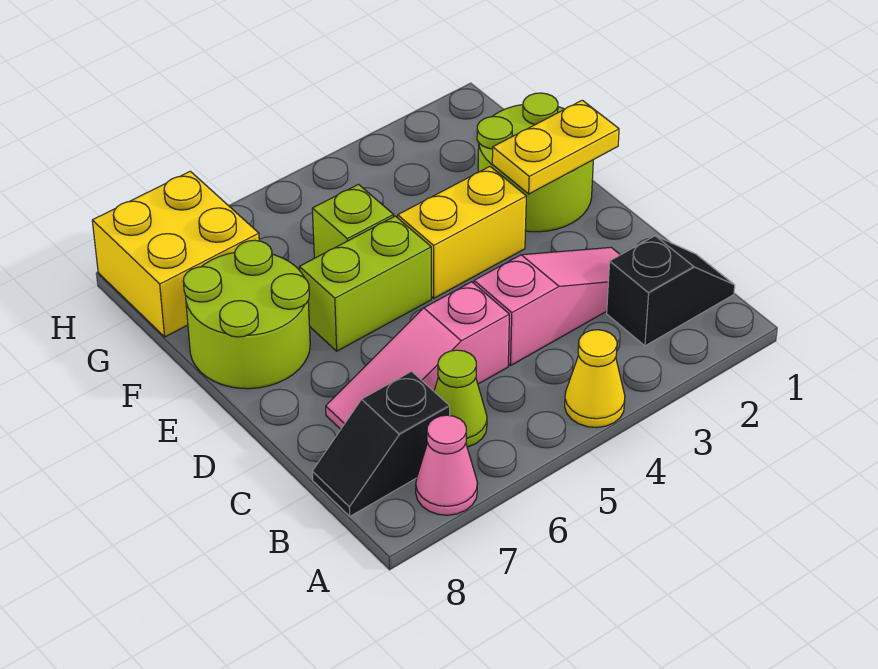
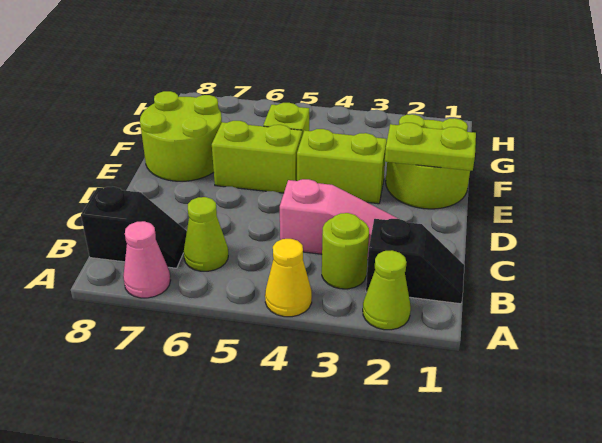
none -> lime 1x1 cone [363,250,411,330]
none -> lime 1x1 round brick [322,213,369,289]
black 1x2 slope [312,371,450,516] -> black 1x2 slope turned to [81,187,187,268]
pink 1x3 slope [326,282,509,429] -> none
yellow 1x2 plate [492,100,619,194] -> lime 1x2 plate [385,123,476,171]
yellow 1x2 brick [398,167,526,298] -> lime 1x2 brick [297,129,387,204]
yellow 2x2 brick [92,171,259,337] -> none

